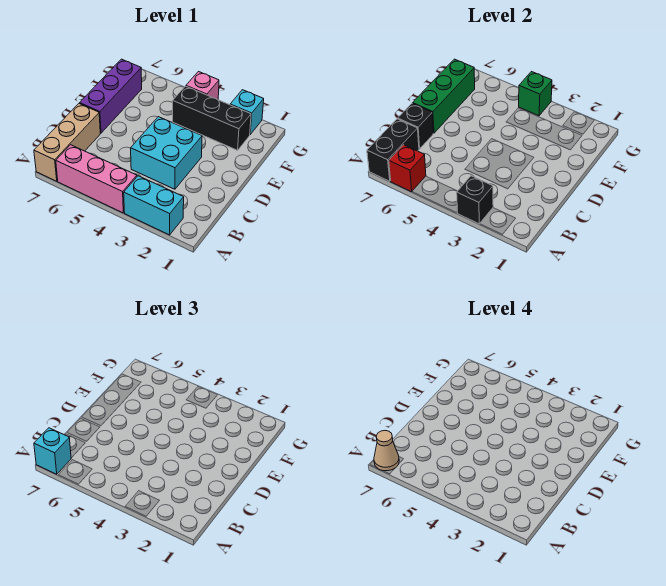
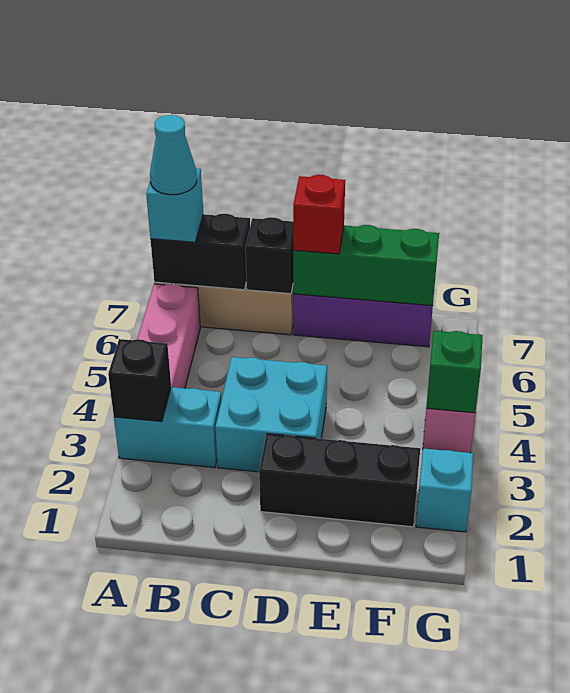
cyan 1x2 brick [124,176,184,235] -> cyan 1x2 brick turned to [114,387,221,468]
red 1x1 brick [389,145,426,192] -> red 1x1 brick moved to [293,175,345,254]
tan 1x1 cone [374,431,399,471] -> cyan 1x1 cone [150,115,197,195]
black 1x3 brick [173,86,251,150] -> black 1x3 brick turned to [259,434,420,527]

